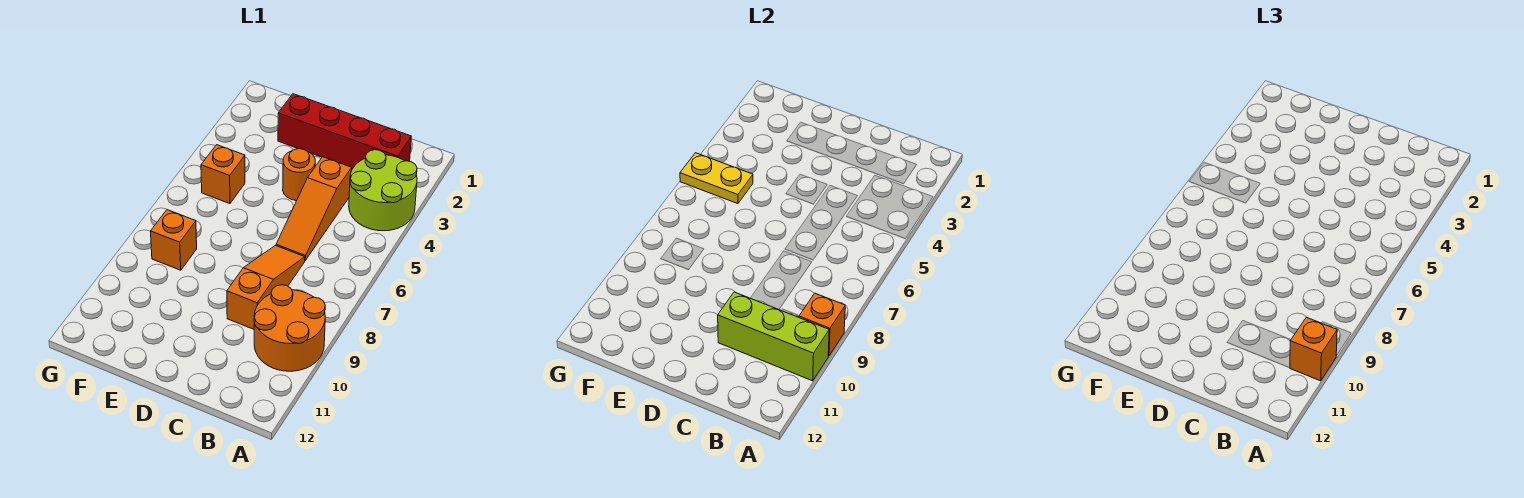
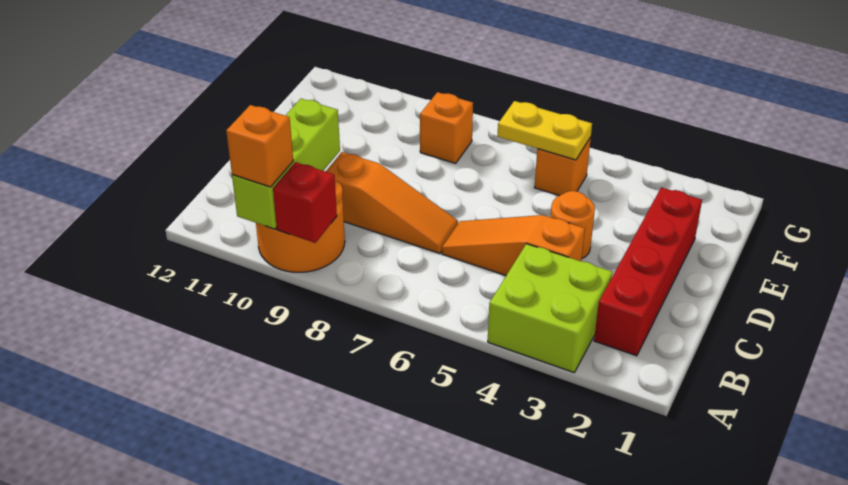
lime 2x2 round brick [349,150,417,231] -> lime 2x2 brick [488,244,613,372]
orange 1x1 brick [799,293,845,356] -> red 1x1 brick [273,162,337,243]
yellow 1x2 plate [680,153,753,204] -> yellow 1x2 plate turned to [498,101,592,160]

